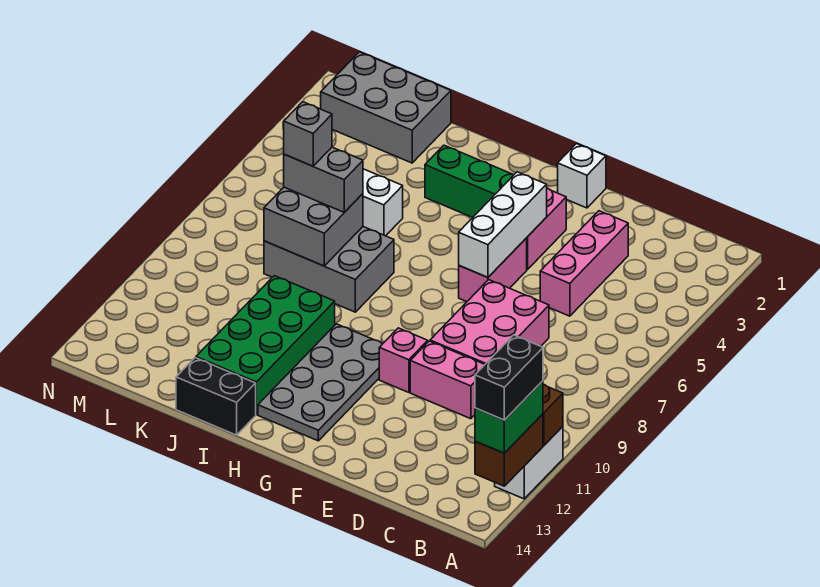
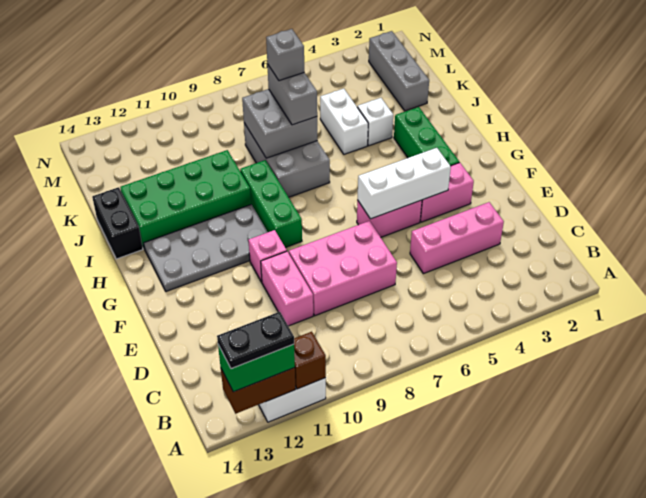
black 1x2 brick [475,335,543,420] -> black 1x2 plate [217,312,294,369]
white 1x1 brick [558,144,606,208] -> white 1x1 brick moved to [357,98,393,146]
none -> green 1x3 brick [240,160,302,248]
grey 2x3 brick [321,52,451,163] -> grey 1x3 brick [369,31,429,111]

